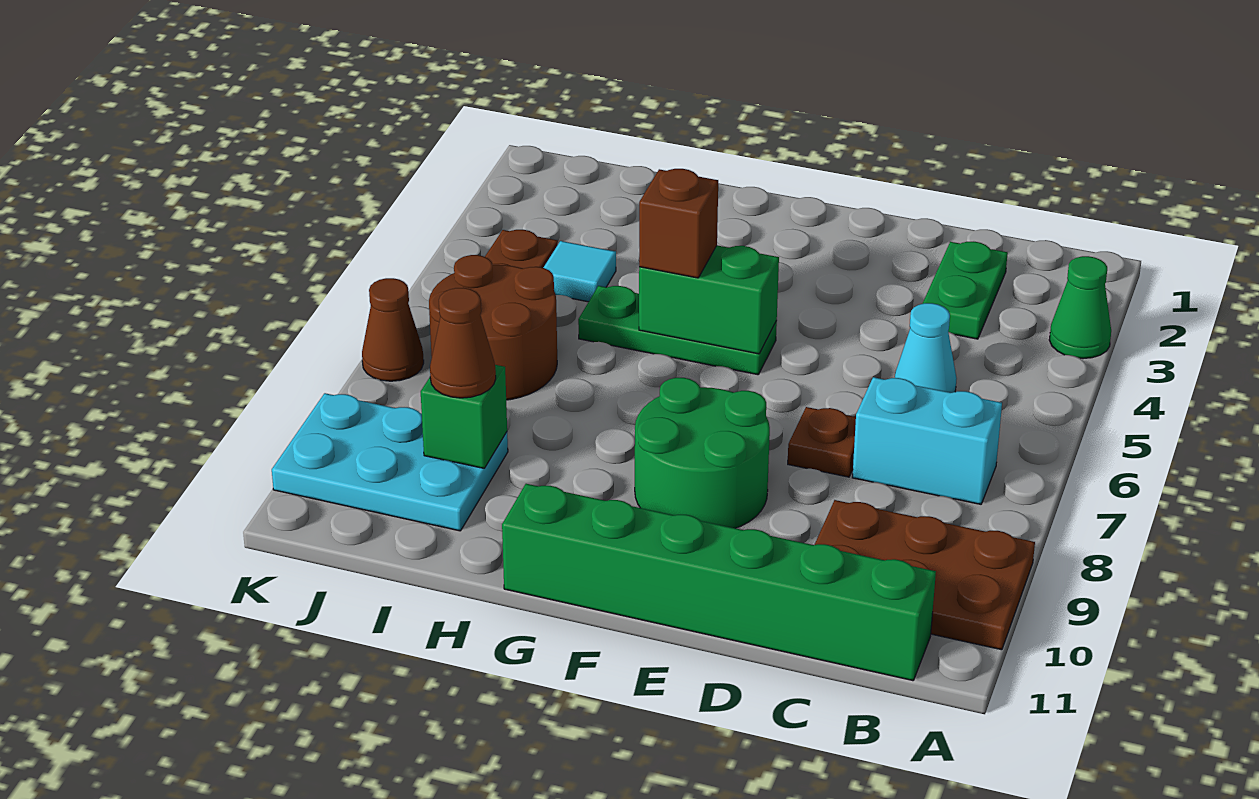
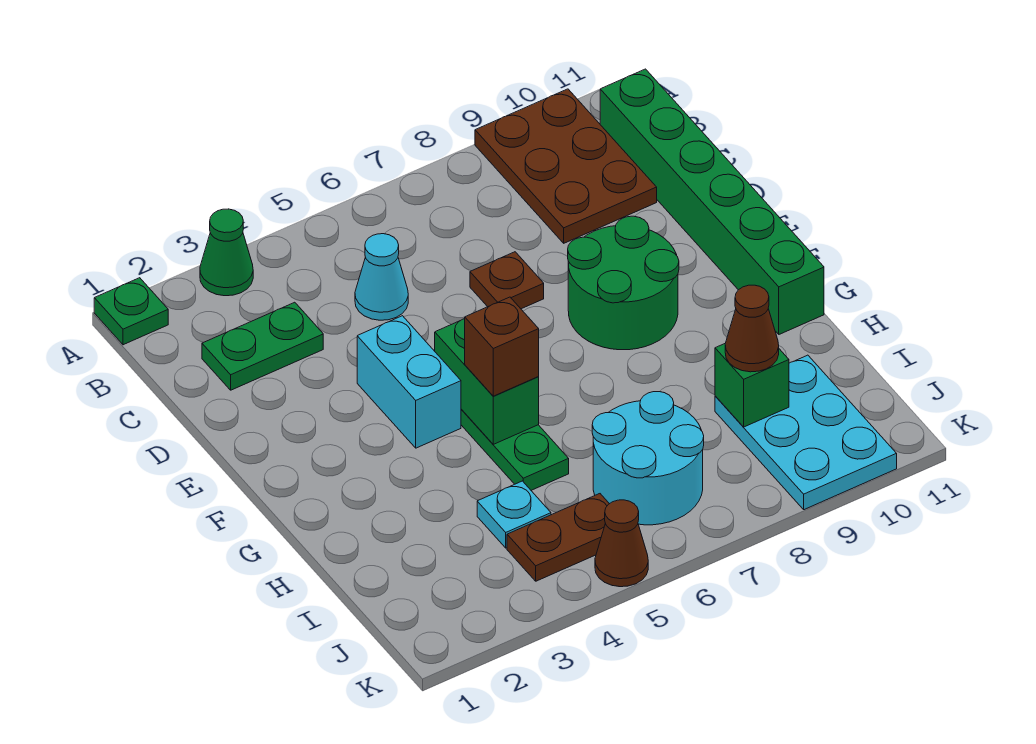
none -> green 1x1 plate [94,278,168,345]
cyan 1x2 brick [852,377,1002,504] -> cyan 1x2 brick moved to [357,316,461,448]
cyan 1x1 tile [543,241,616,302] -> cyan 1x1 plate [477,481,551,548]
brown 2x2 round brick [429,255,557,400] -> cyan 2x2 round brick [592,392,704,525]
brown 1x1 cone [362,278,424,381] -> brown 1x1 cone moved to [595,500,648,587]

